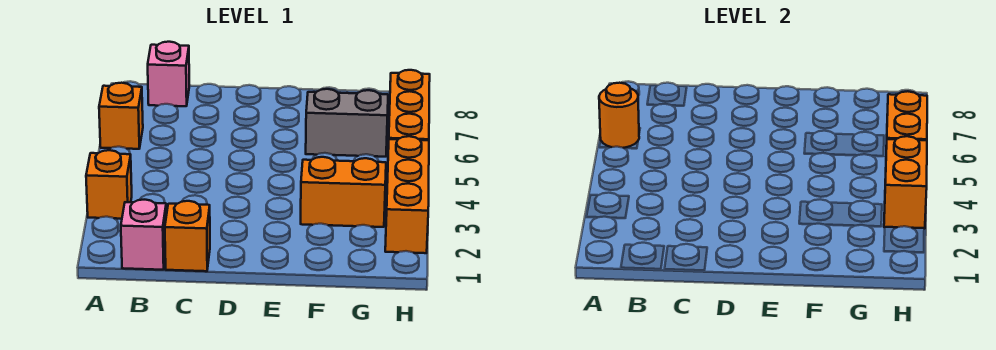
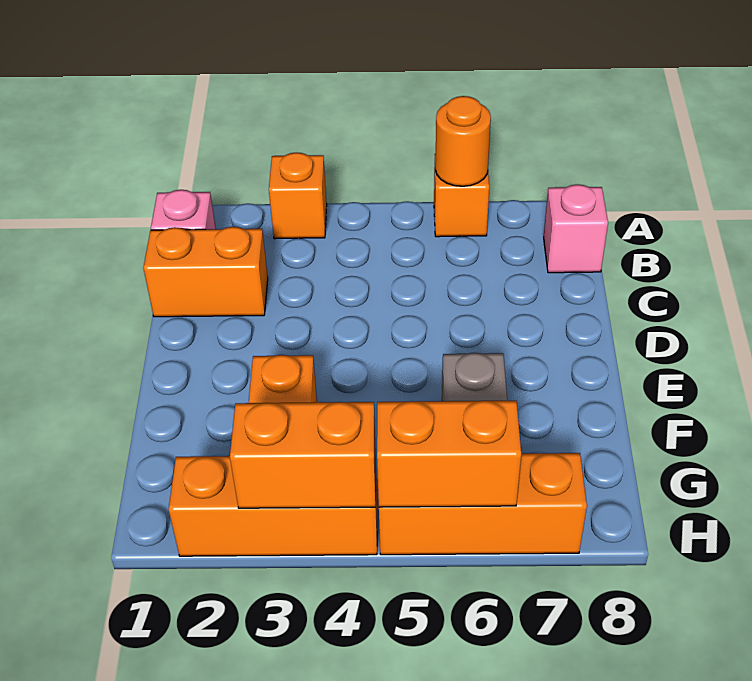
orange 1x1 brick [165,201,210,271] -> orange 1x2 brick [143,227,268,317]

